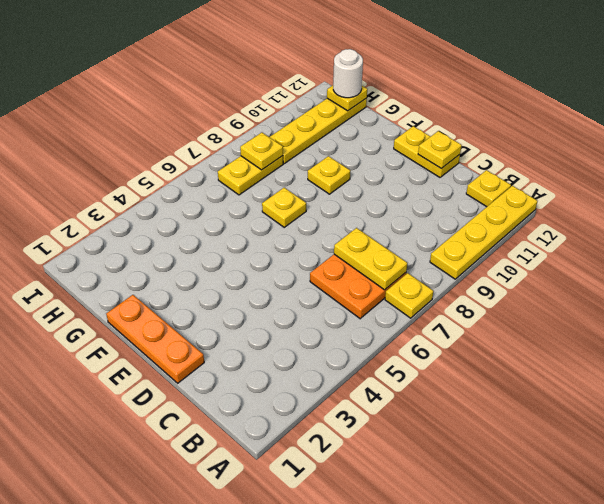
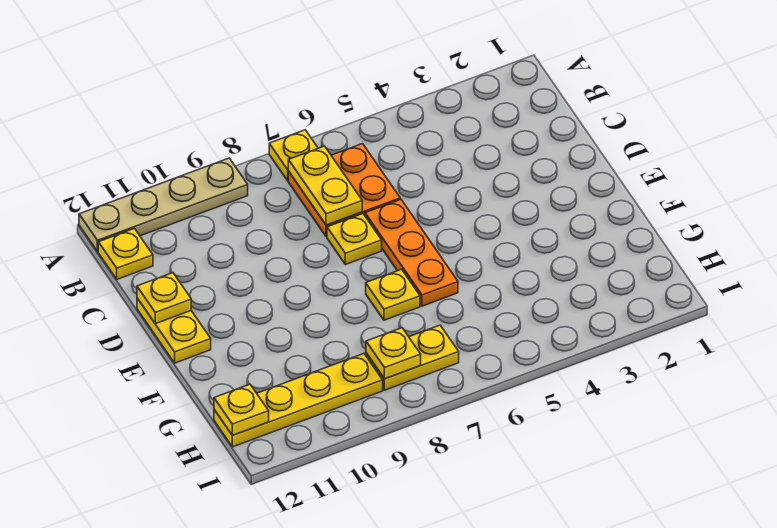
yellow 1x4 plate [430,186,538,279] -> tan 1x4 plate [79,158,248,252]
orange 1x3 plate [106,295,204,383] -> orange 1x3 plate moved to [365,199,458,306]
yellow 1x1 plate [308,156,351,194] -> yellow 1x1 plate moved to [327,214,382,265]
white 1x1 round brick [333,49,363,98] -> none

